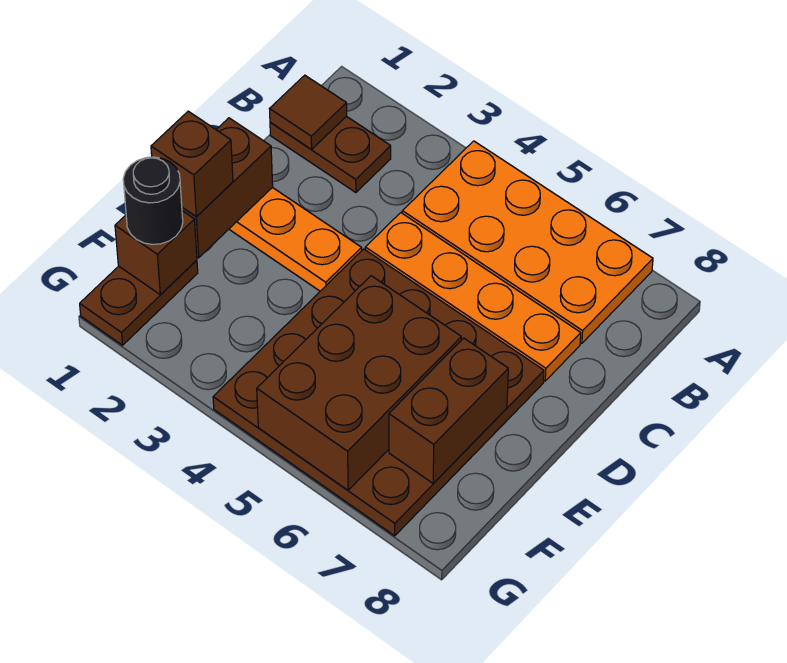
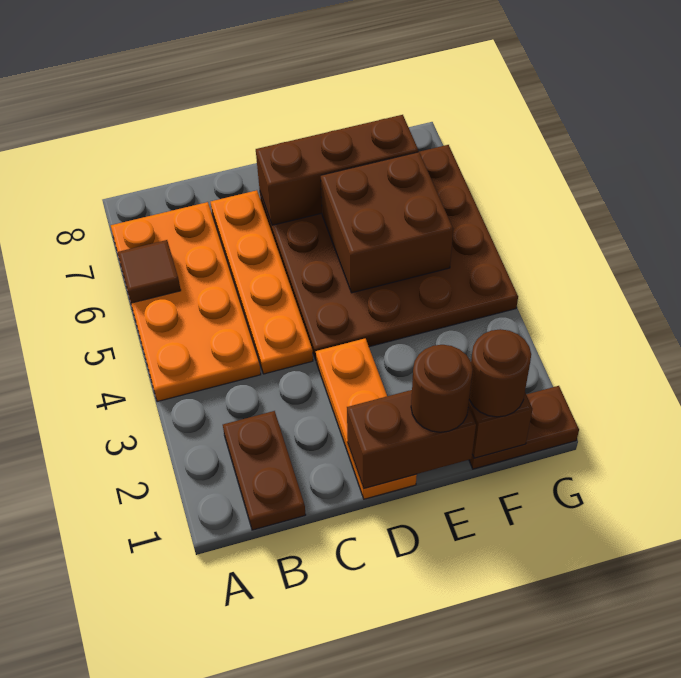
brown 1x1 tile [270,75,347,150] -> brown 1x1 tile moved to [118,240,181,303]
brown 1x1 brick [151,111,233,217] -> brown 1x1 round brick [411,345,473,432]
brown 2x3 brick [257,276,461,490] -> brown 2x2 brick [321,152,453,293]
brown 1x2 brick [389,338,508,483] -> brown 1x3 brick [256,115,418,225]
black 1x1 round brick [123,157,183,245] -> brown 1x1 round brick [469,329,531,417]

